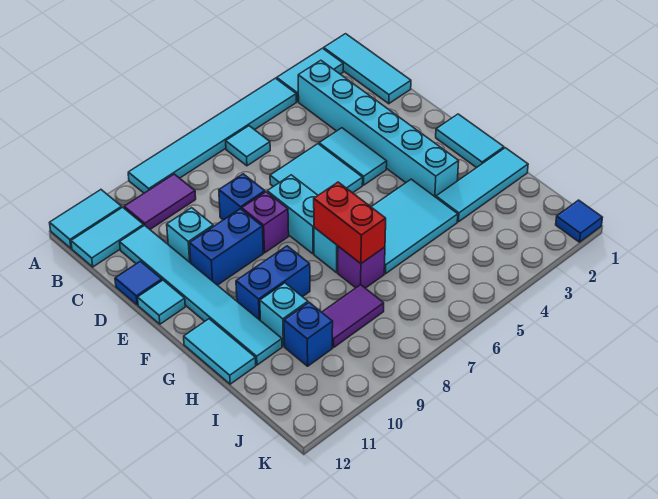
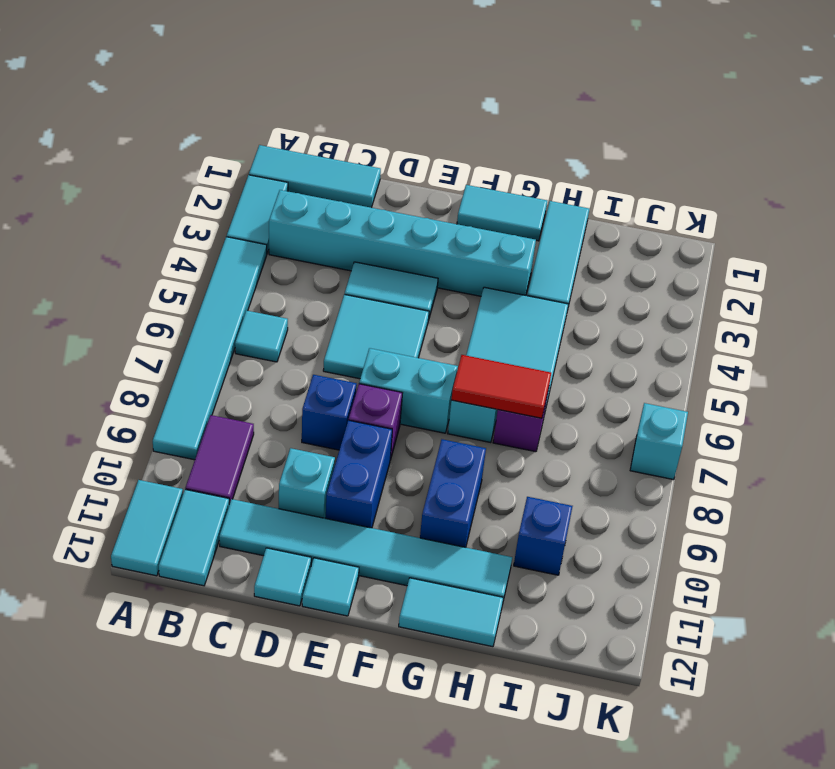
blue 1x1 tile [115,261,162,305] -> cyan 1x1 tile [254,548,311,606]
red 1x2 brick [314,182,386,263] -> red 1x2 tile [451,355,551,418]
cyan 1x1 brick [260,283,308,346] -> cyan 1x1 brick moved to [630,403,688,480]
purple 1x2 tile [322,285,384,347] -> none
blue 1x1 tile [556,200,602,242] -> none

